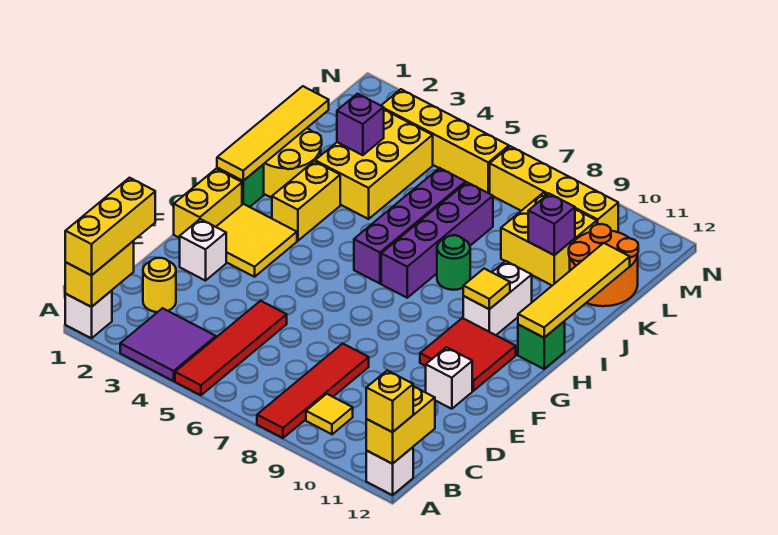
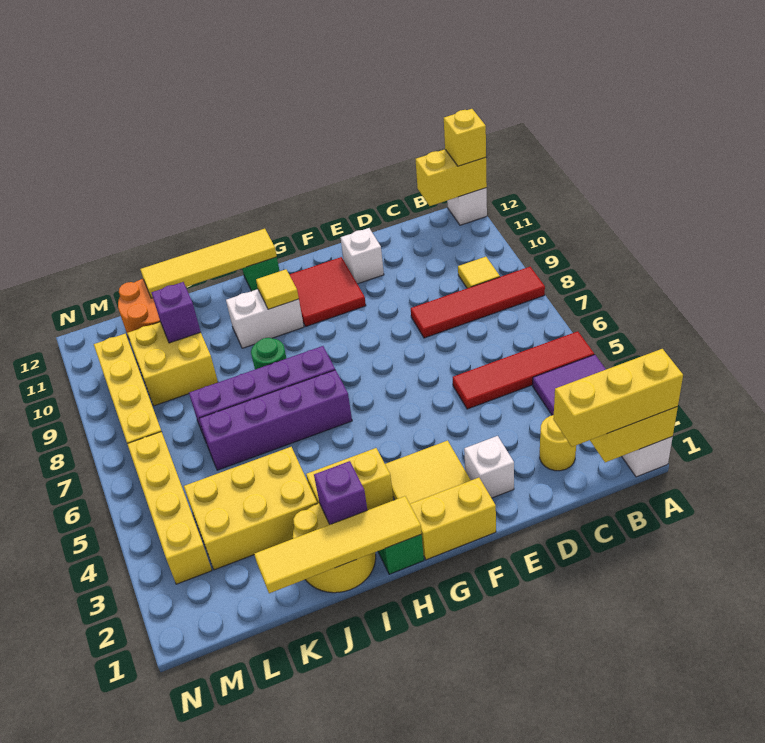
purple 1x1 brick [337,94,384,155] -> purple 1x1 brick moved to [314,461,367,524]

